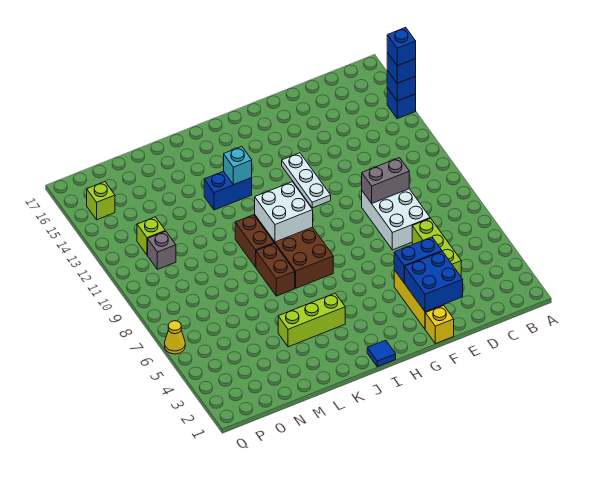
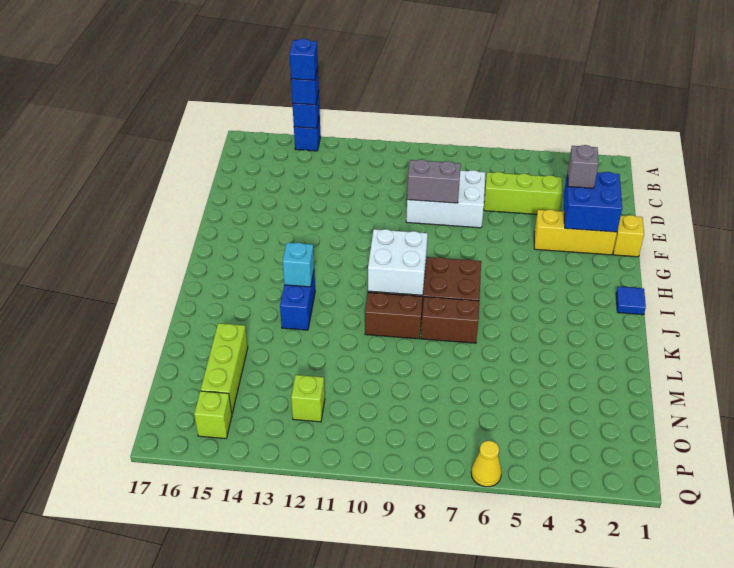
grey 1x2 brick [362,158,409,203] -> grey 1x2 brick turned to [407,159,461,203]
blue 1x2 brick [394,237,442,283] -> none
white 1x3 plate [282,153,331,208] -> none
lime 1x3 brick [278,293,345,347] -> lime 1x3 brick moved to [201,323,248,413]
grey 1x1 brick [148,231,176,269] -> grey 1x1 brick moved to [568,145,599,188]

